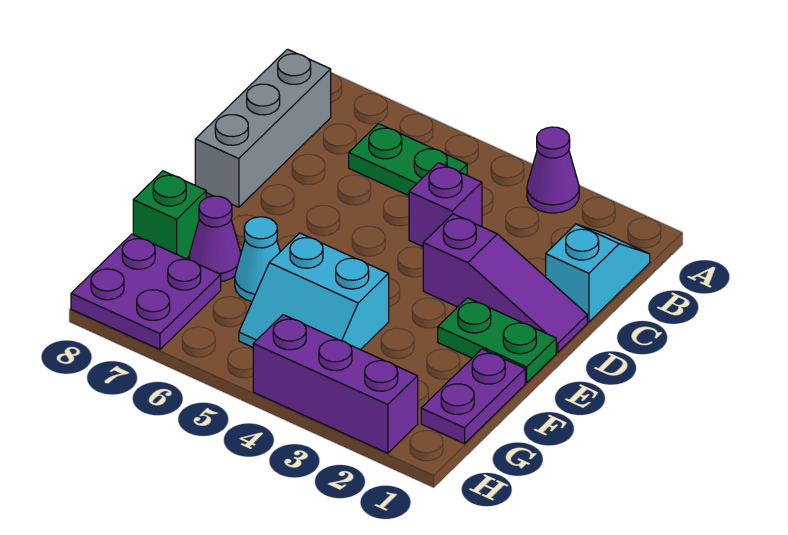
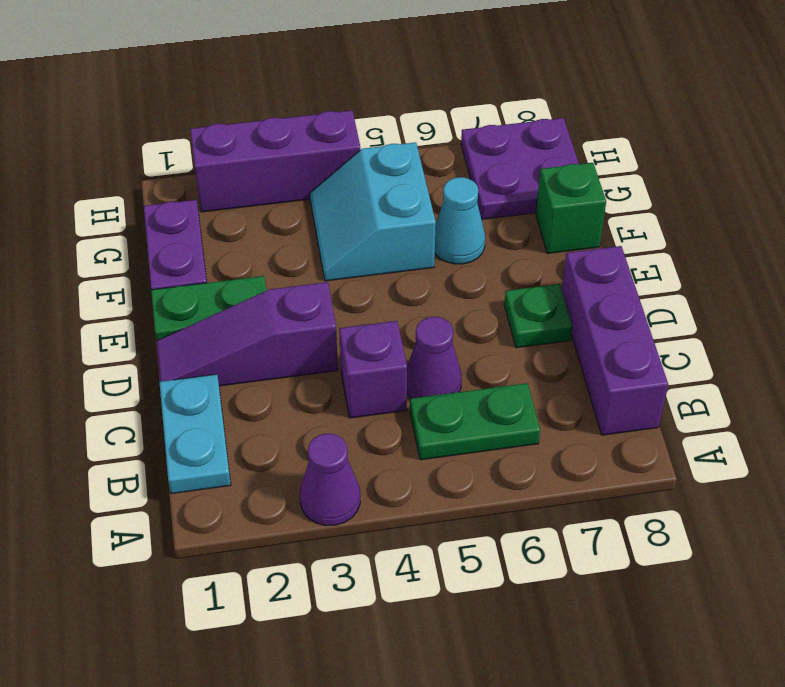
cyan 1x2 slope [546,224,650,322] -> cyan 1x2 plate [159,374,231,494]
grey 1x3 brick [195,49,331,207] -> purple 1x3 brick [562,246,668,435]
none -> green 1x1 plate [504,284,572,348]
cyan 2x2 slope [239,233,389,350] -> cyan 2x2 slope turned to [310,142,436,281]
purple 1x1 cone [189,196,241,281] -> purple 1x1 cone moved to [407,317,462,398]

